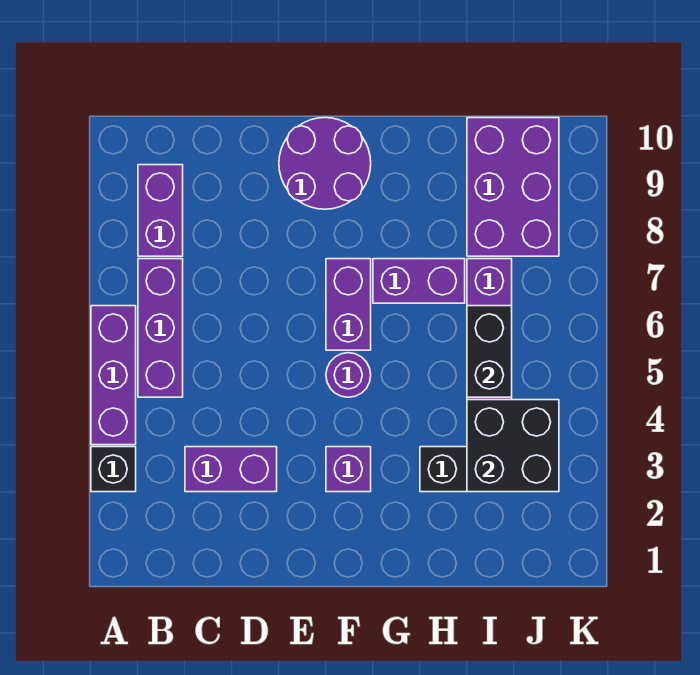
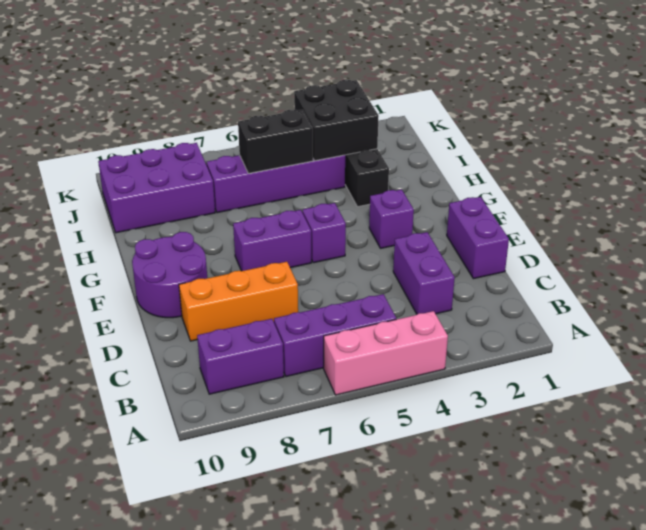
black 1x1 brick [91,447,136,492] -> none
purple 1x3 brick [91,306,136,445] -> pink 1x3 brick [324,311,448,395]
none -> orange 1x3 brick [179,262,298,341]
purple 1x1 round brick [326,353,371,397] -> purple 1x1 brick [303,203,346,263]
purple 1x2 brick [373,259,465,303] -> purple 1x2 brick moved to [447,197,509,279]

